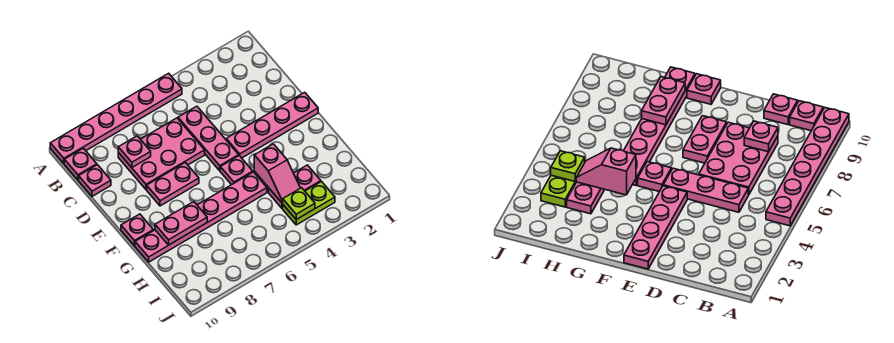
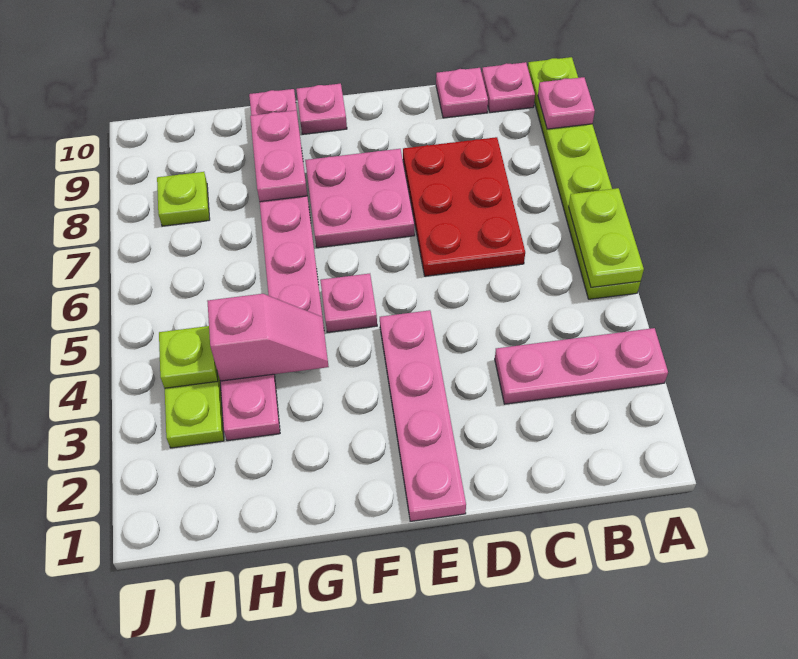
pink 1x6 plate [50,73,182,163] -> lime 1x6 plate [528,57,640,299]
none -> lime 1x2 plate [569,188,644,287]
pink 1x3 plate [178,106,239,171] -> pink 1x3 plate moved to [495,328,668,404]
pink 2x3 plate [118,118,205,189] -> red 2x3 plate [403,137,525,276]
pink 1x1 plate [118,136,151,167] -> pink 1x1 plate moved to [538,77,595,129]
pink 1x2 plate [147,163,199,206] -> pink 2x2 plate [305,149,415,248]
pink 1x2 slope [254,144,300,203] -> pink 1x2 slope turned to [207,294,329,381]
none -> lime 1x1 plate [157,172,210,226]

